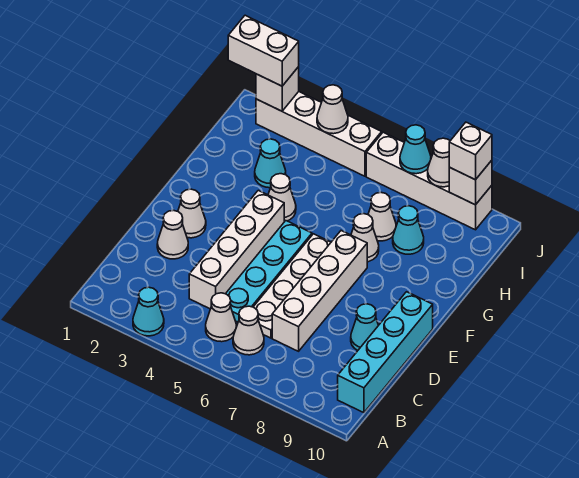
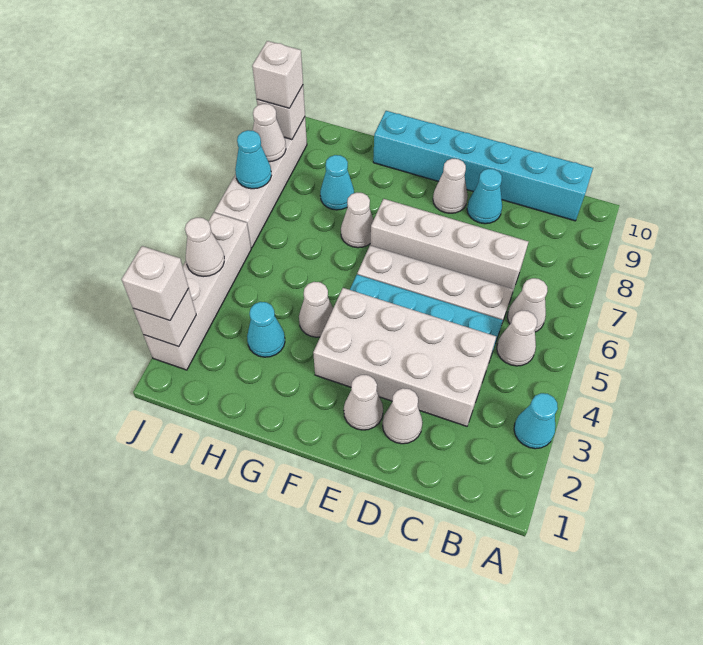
cyan 1x4 brick [338,292,433,413] -> cyan 1x6 brick [373,111,593,221]
white 1x4 brick [189,190,284,309] -> white 2x4 brick [313,288,496,426]
white 1x1 cone [368,192,396,241] -> white 1x1 cone moved to [433,159,468,213]
white 1x2 brick [228,15,299,86] -> white 1x1 brick [122,246,189,321]

